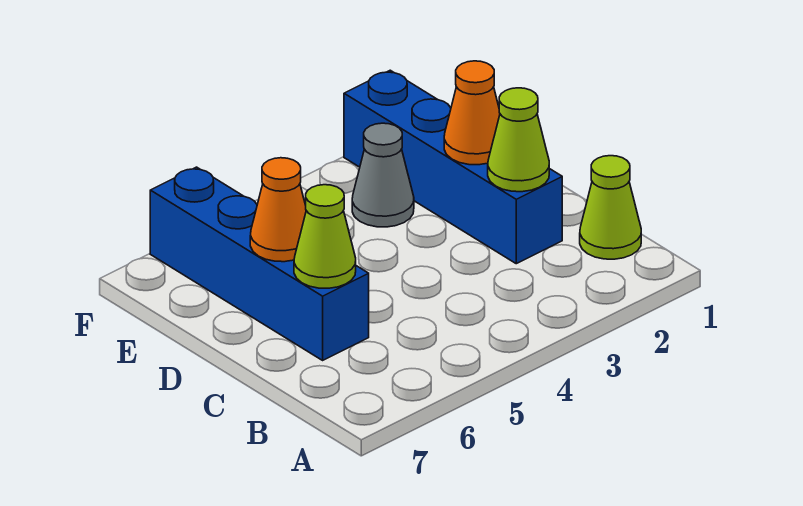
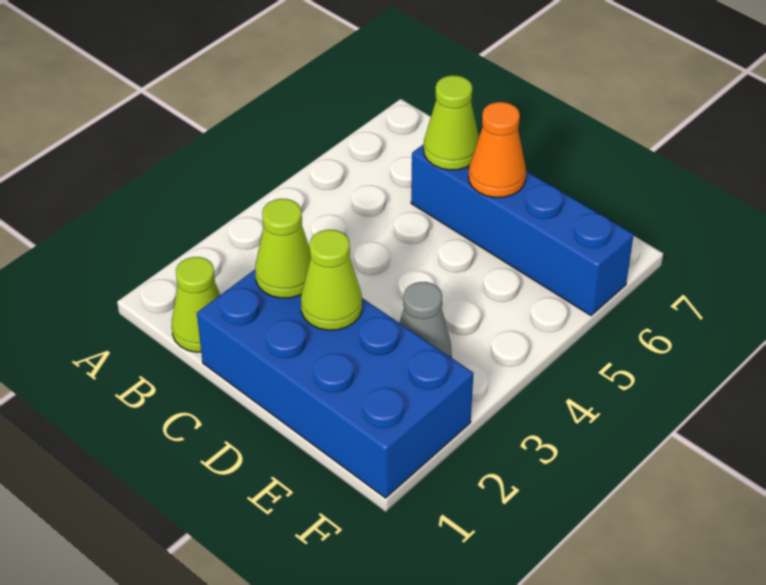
blue 1x4 brick [344,70,562,264] -> blue 2x4 brick [197,270,473,498]
orange 1x1 cone [444,61,500,165] -> lime 1x1 cone [301,230,362,330]

